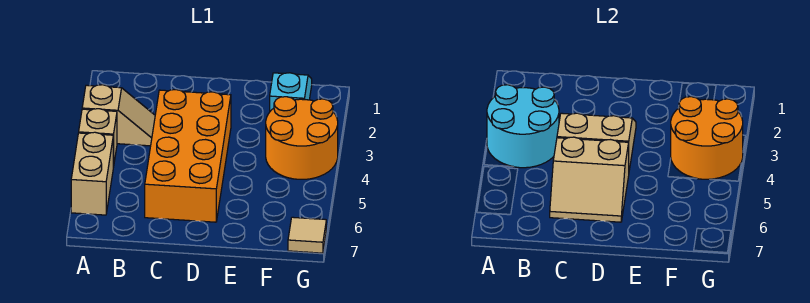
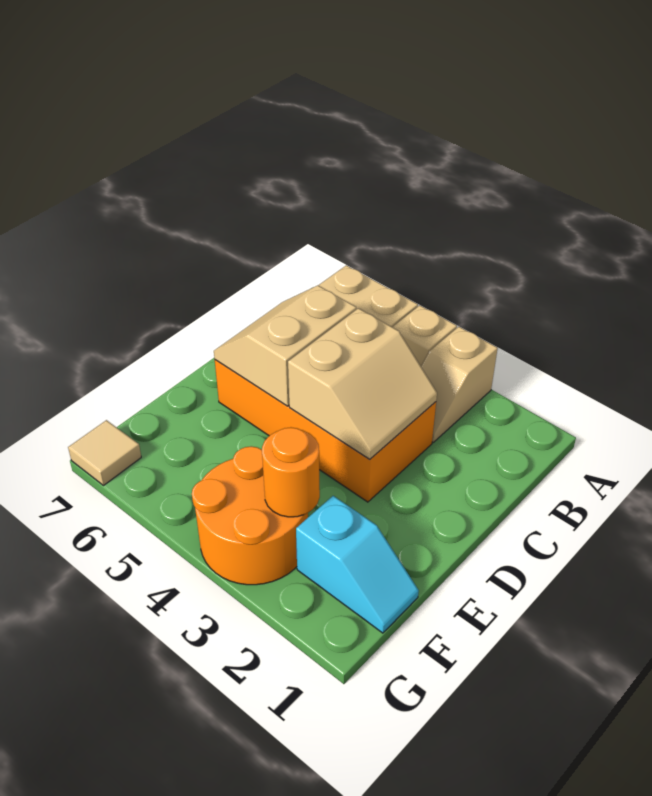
cyan 2x2 round brick [487,85,559,168] -> none
orange 2x2 round brick [671,97,743,179] -> orange 1x1 round brick [262,427,320,517]

